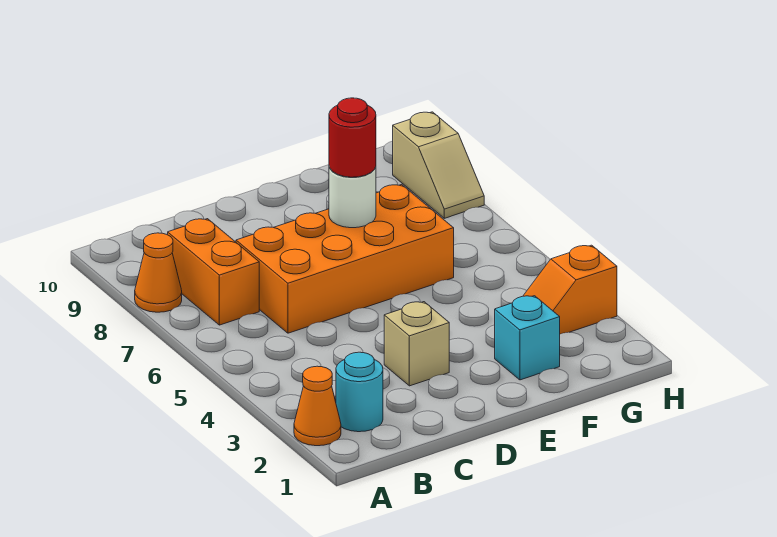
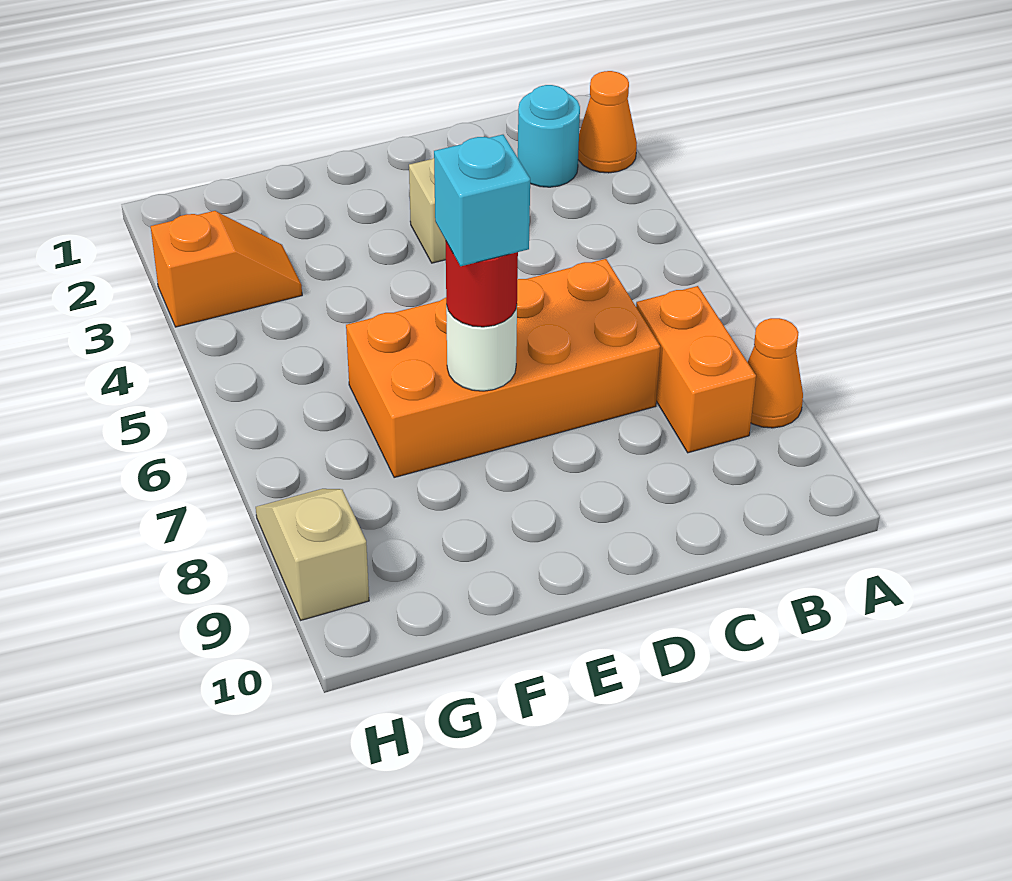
cyan 1x1 brick [495,296,560,380] -> cyan 1x1 brick moved to [434,135,530,266]

